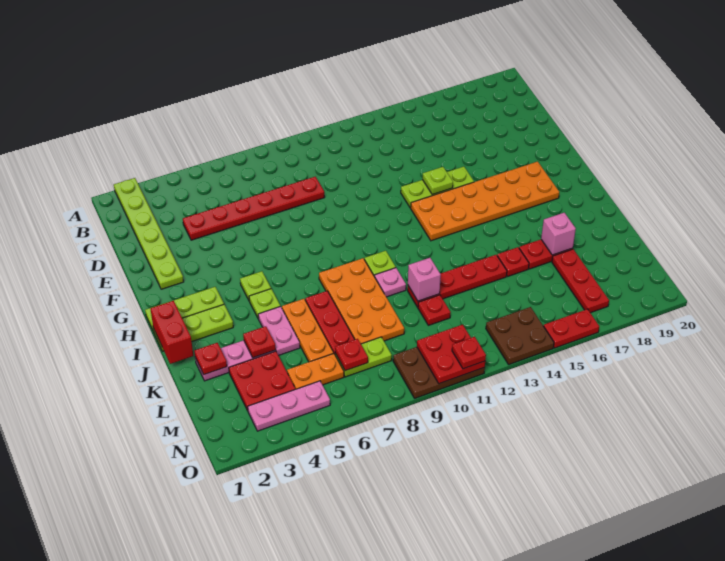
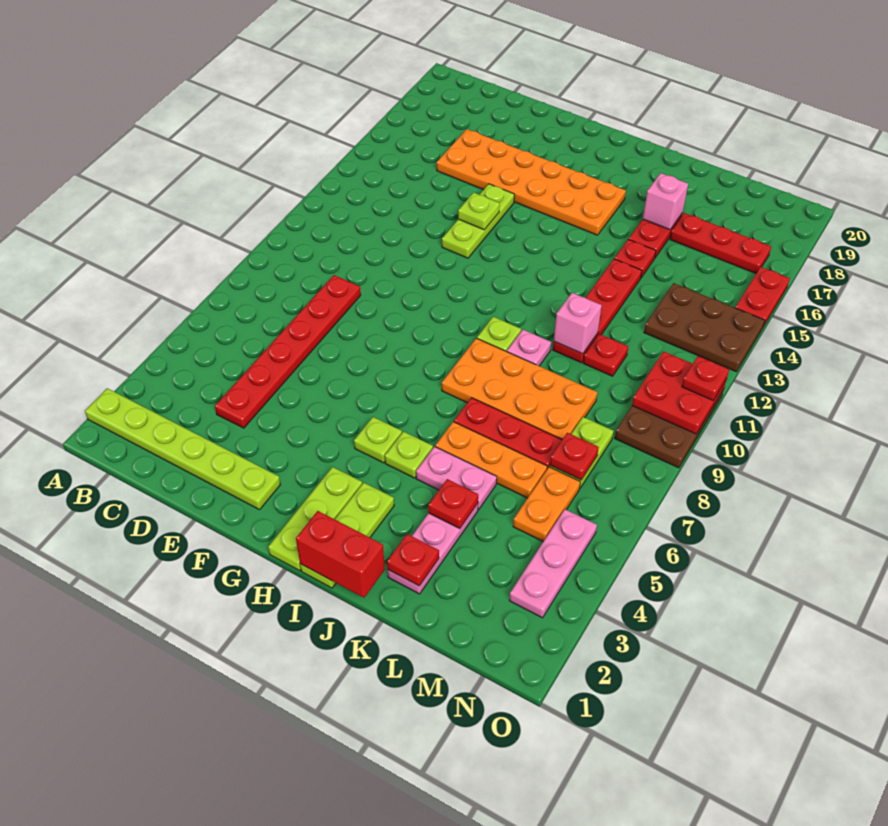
orange 2x6 plate [411,162,559,241] -> orange 2x6 plate turned to [437,129,626,235]
red 2x2 plate [229,351,295,411] -> none
brown 2x2 plate [486,307,554,364] -> brown 2x3 plate [644,283,765,372]

